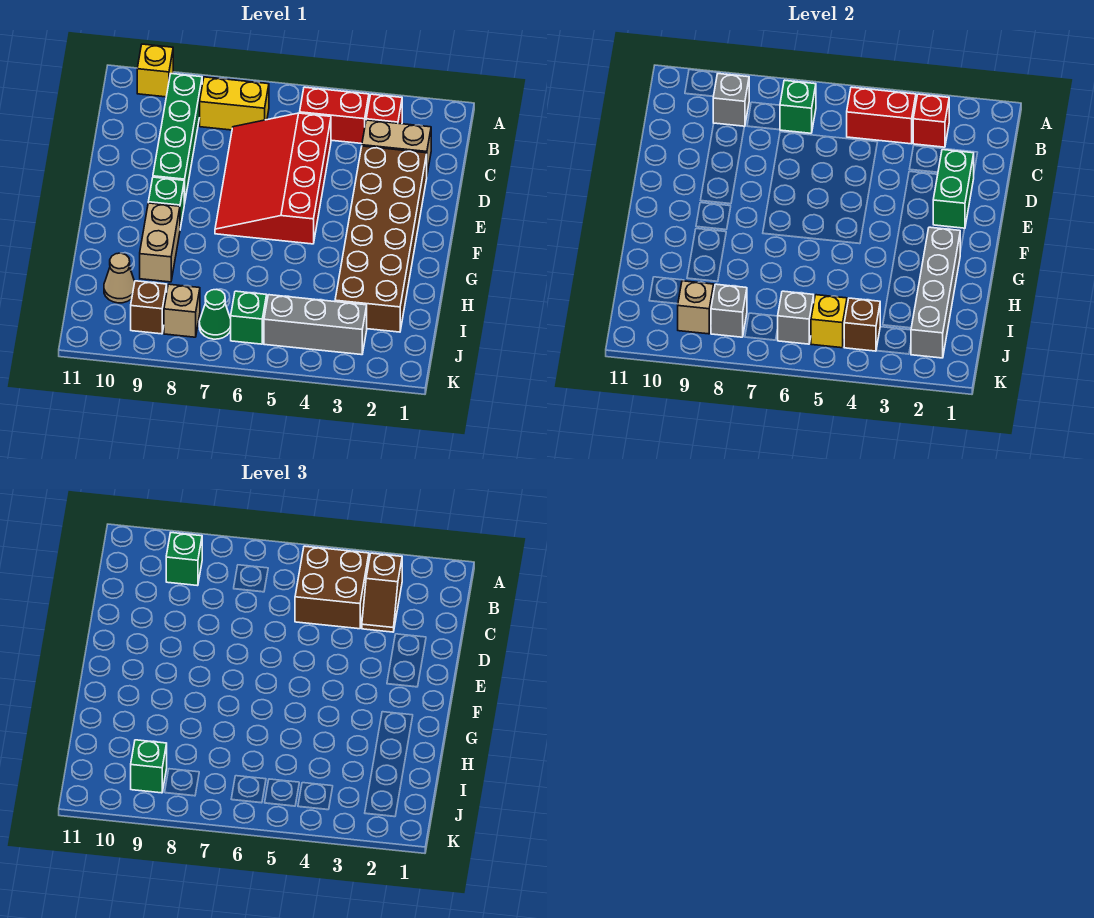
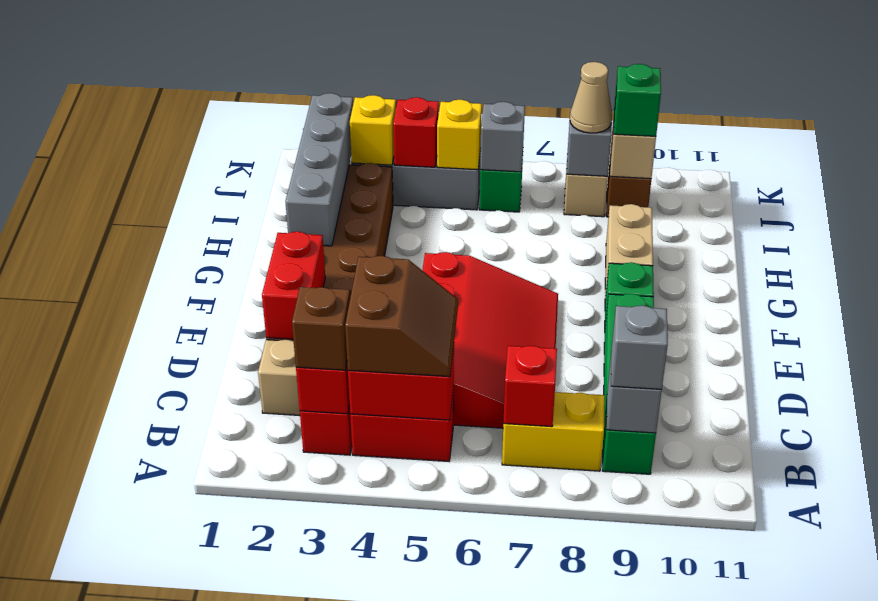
yellow 1x1 brick [137,44,173,97] -> yellow 1x1 brick moved to [350,95,396,165]
brown 2x2 brick [295,546,369,629] -> brown 2x2 slope [345,256,458,377]
green 1x1 brick [780,80,816,133] -> red 1x1 brick [503,346,557,427]
green 1x1 brick [166,533,202,586] -> grey 1x1 brick [611,305,668,389]
green 1x2 brick [933,150,974,229] -> red 1x2 brick [262,232,325,339]
tan 1x1 cone [104,253,135,303] -> tan 1x1 cone moved to [570,62,612,133]
brown 1x1 brick [844,298,880,351] -> red 1x1 brick [393,97,439,167]
green 1x1 cone [199,289,231,339] -> none

